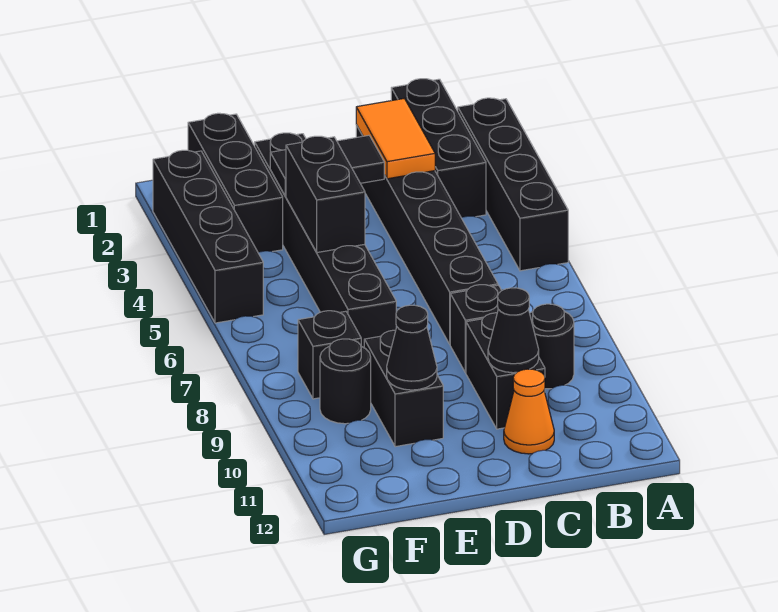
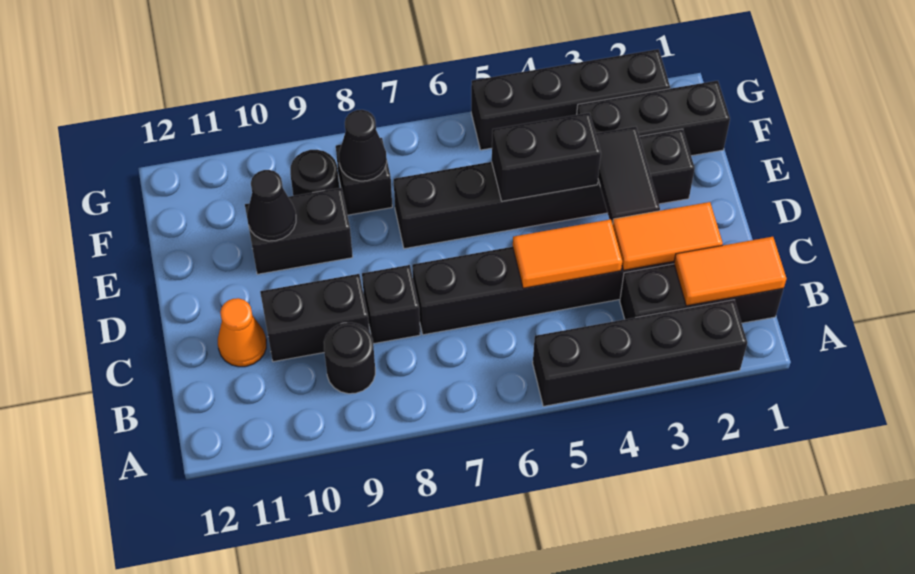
none -> orange 1x2 tile [674,237,786,306]
none -> orange 1x2 tile [513,219,622,288]
black 1x1 cone [488,288,539,373] -> black 1x1 cone moved to [339,110,387,181]

